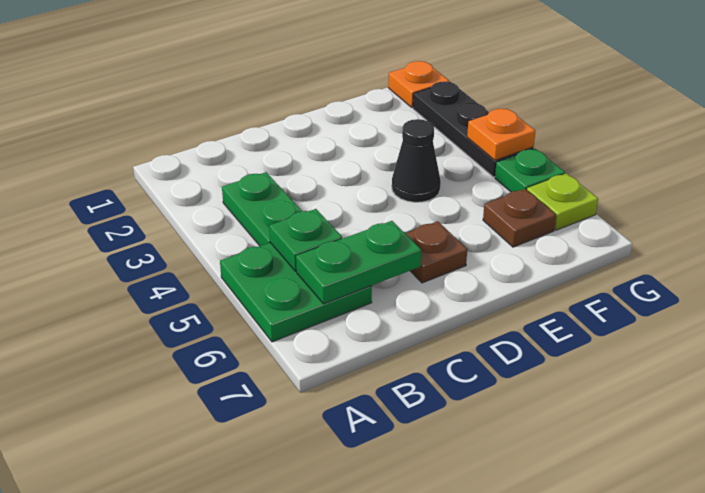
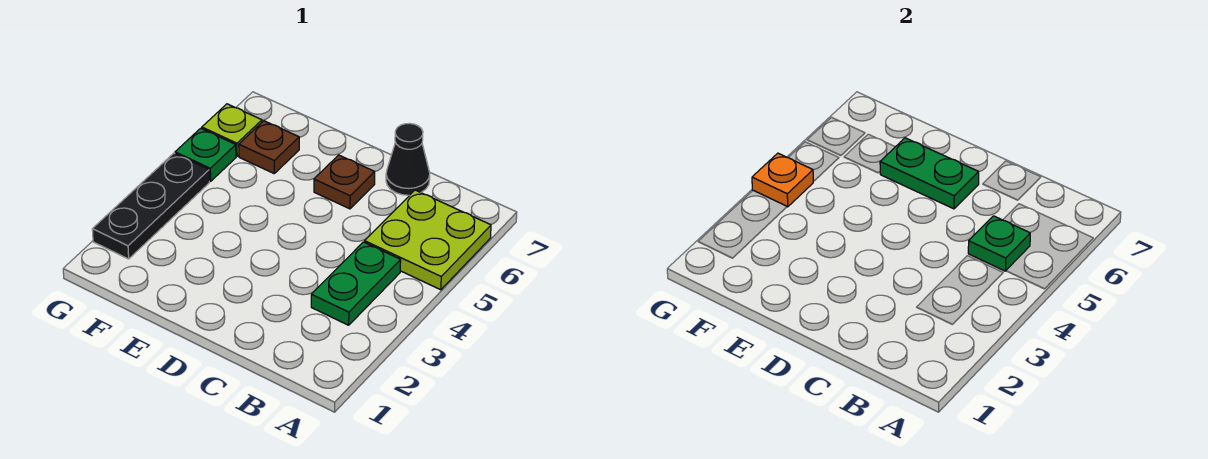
green 2x2 plate [220,243,372,342] -> lime 2x2 plate [365,190,491,290]
green 1x2 plate [296,221,421,304] -> green 1x2 plate moved to [880,138,979,209]
black 1x1 cone [392,119,441,202] -> black 1x1 cone moved to [386,123,430,195]
orange 1x1 plate [388,61,449,108] -> none

